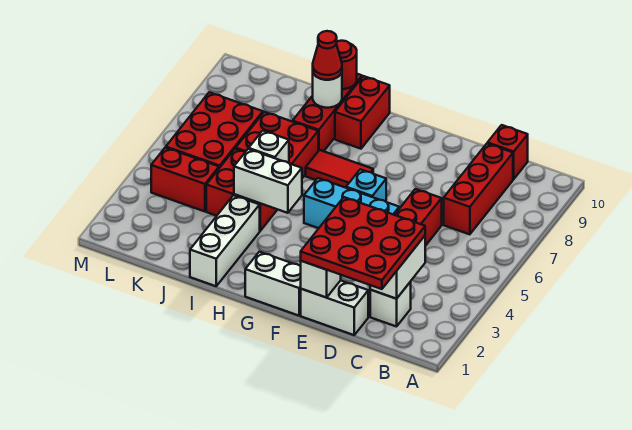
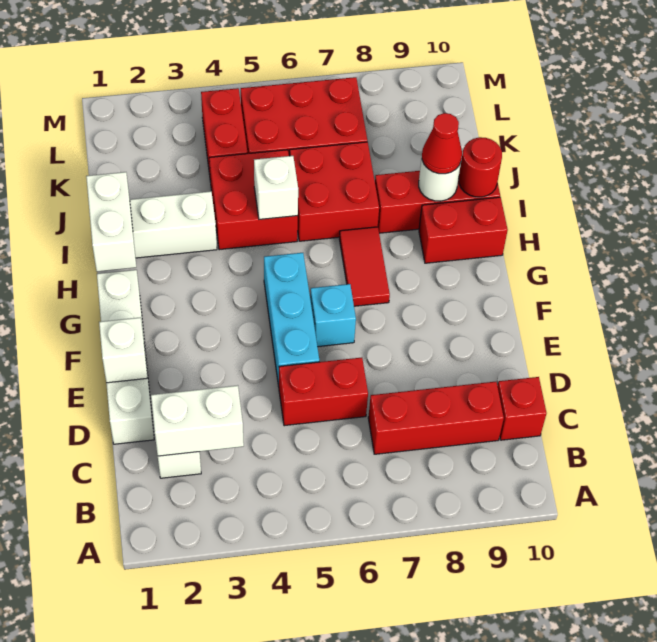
red 3x3 plate [301,197,425,289] -> none
white 1x2 brick [234,149,302,213] -> white 1x2 brick moved to [86,172,136,272]

